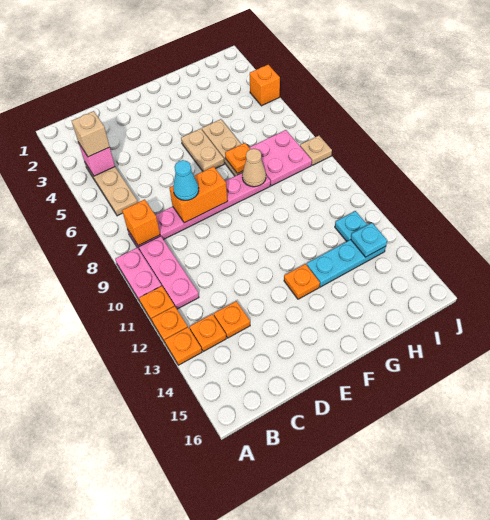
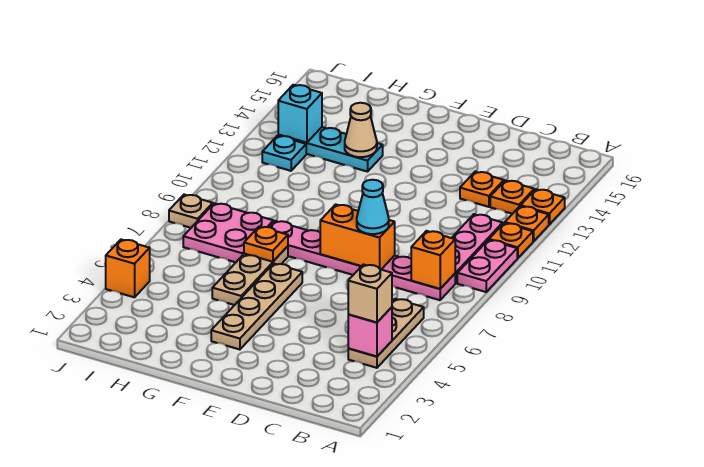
tan 1x2 plate [181,129,224,171] -> tan 1x4 plate [211,264,302,349]
orange 1x1 plate [284,264,320,299] -> none
tan 1x1 cone [242,149,266,187] -> tan 1x1 cone moved to [345,103,377,157]
cyan 1x1 plate [351,223,387,257] -> cyan 1x1 brick [278,85,322,143]

